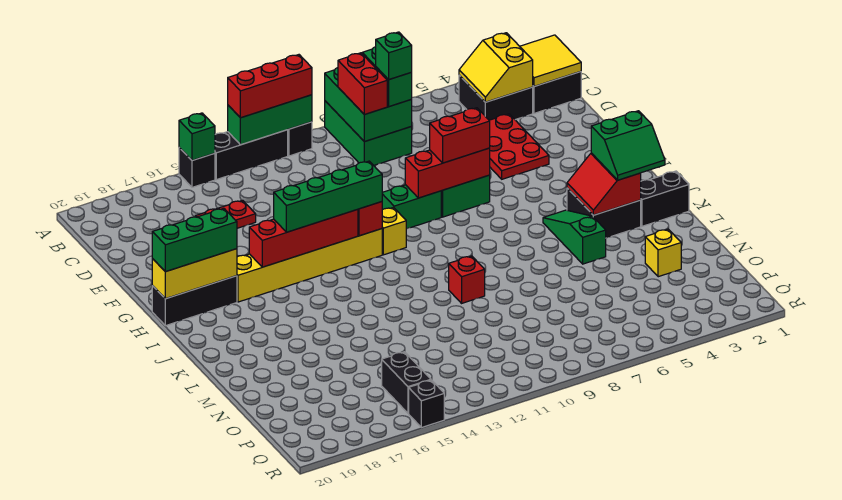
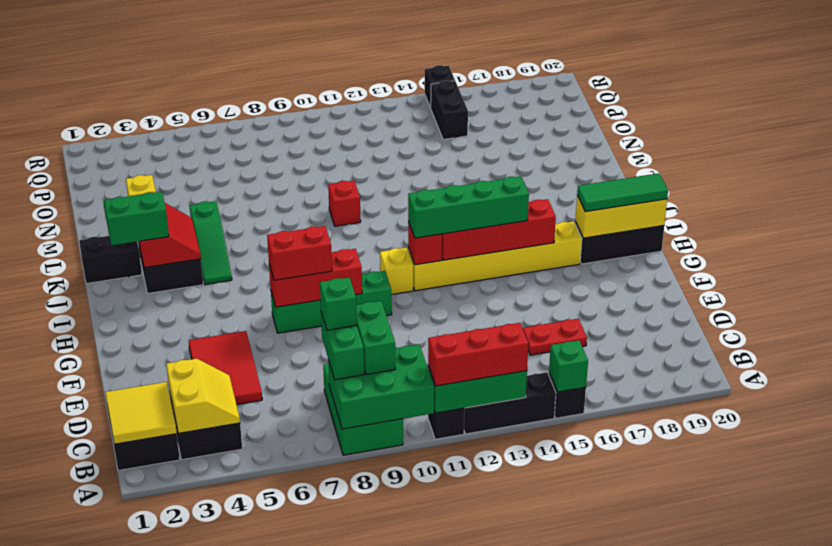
green 2x3 brick [325,68,412,142] -> green 2x3 brick turned to [328,344,434,429]
red 1x2 brick [338,53,387,115] -> green 1x2 brick [356,301,395,374]
red 2x3 plate [489,114,549,179] -> red 2x3 tile [189,331,262,404]
green 1x3 brick [152,208,237,272] -> green 1x3 tile [577,173,668,212]

